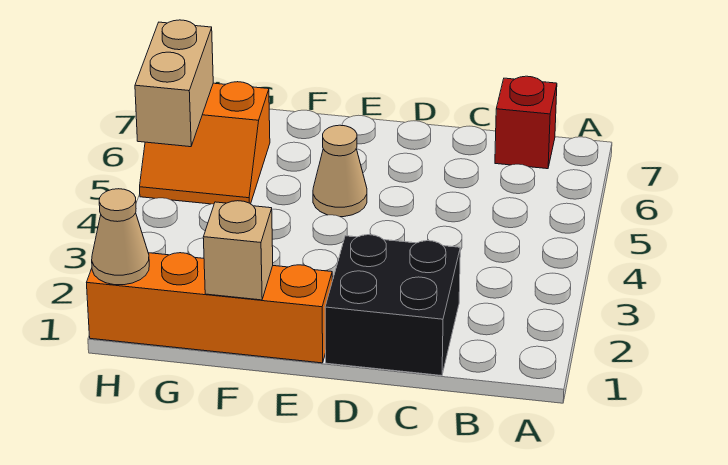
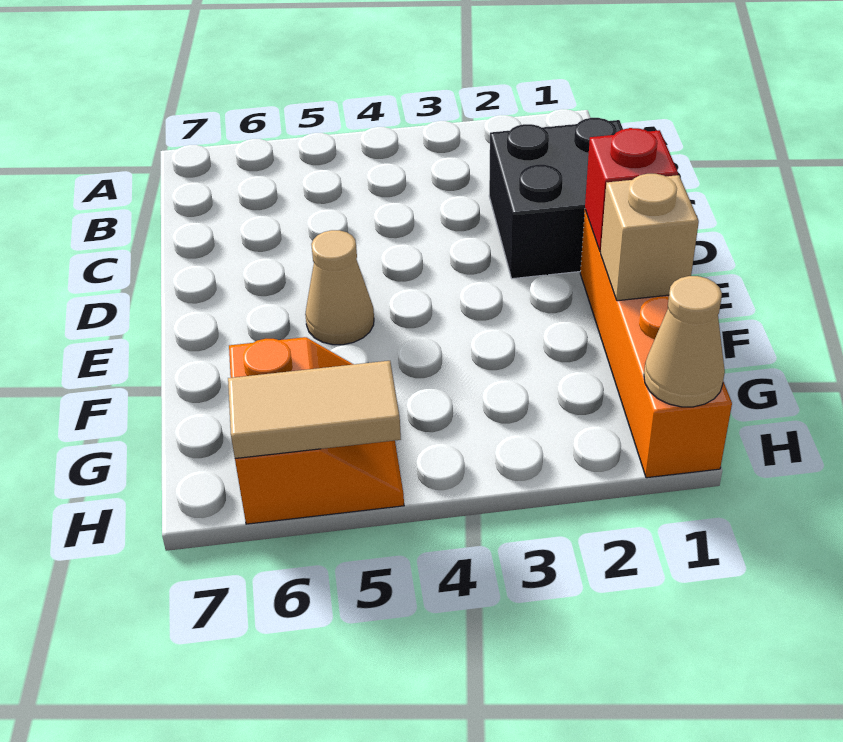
red 1x1 brick [495,76,557,169] -> red 1x1 brick moved to [585,128,678,252]
tan 1x2 brick [135,20,213,147] -> tan 1x2 tile [228,361,401,458]

